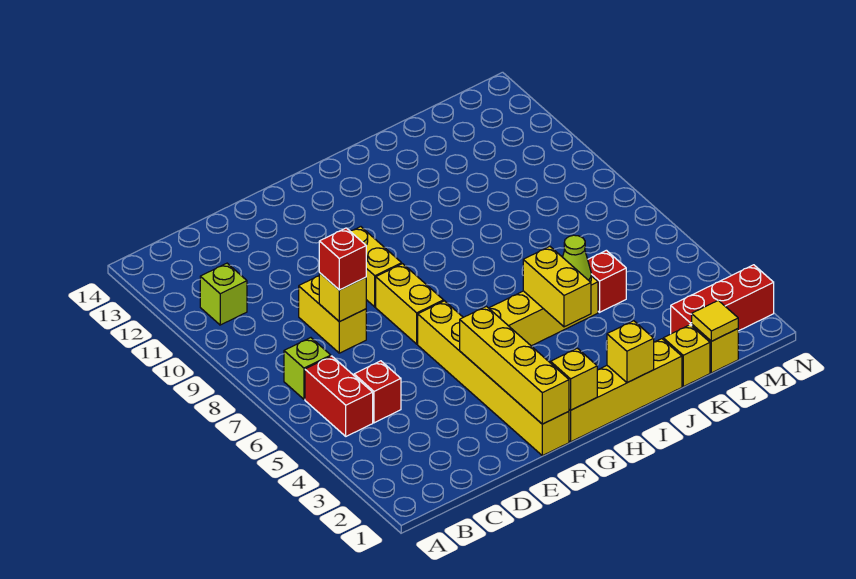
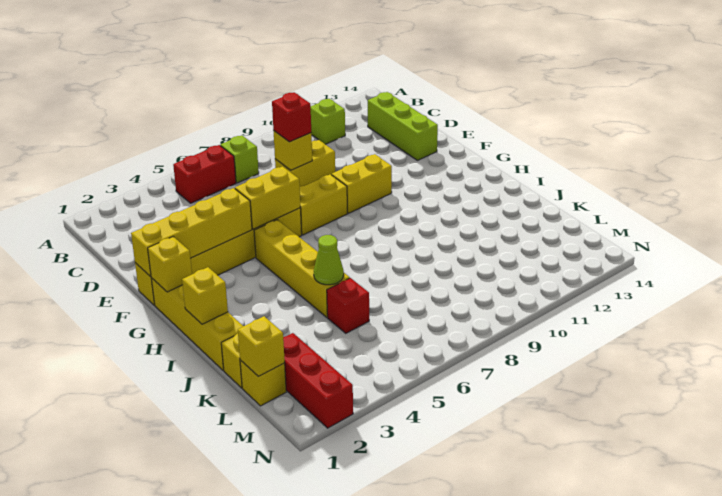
red 1x1 brick [354,361,401,423] -> none
none -> lime 1x3 brick [368,92,438,160]
yellow 1x2 brick [523,247,591,327] -> yellow 1x2 brick moved to [235,167,300,229]
yellow 1x1 tile [692,300,738,341] -> yellow 1x1 brick [238,316,285,376]

